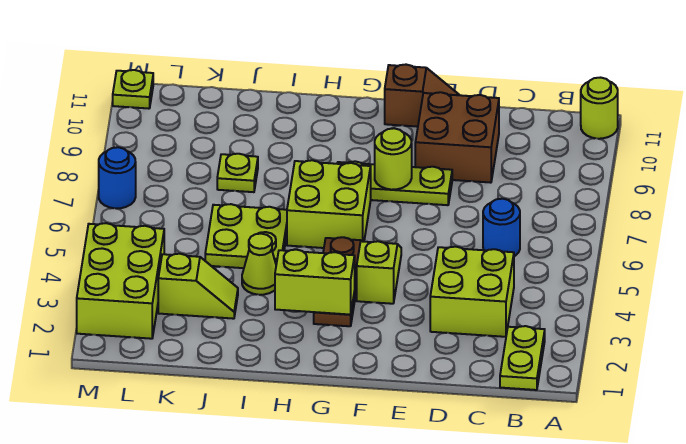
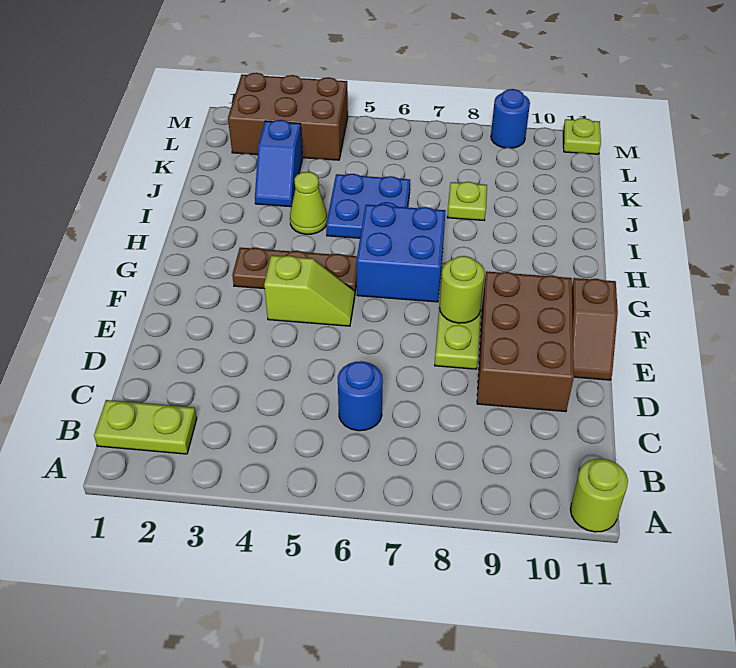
lime 2x2 brick [430,247,514,337] -> none
brown 2x2 brick [415,92,499,183] -> brown 2x3 brick [477,272,574,412]
lime 1x2 brick [275,250,355,315] -> none
lime 2x2 brick [287,160,371,248] -> blue 2x2 brick [357,204,445,302]
lime 2x2 plate [205,204,287,268] -> blue 2x2 plate [326,174,410,238]
lime 1x2 slope [158,254,238,319] -> blue 1x2 slope [255,120,303,207]
lime 2x3 brick [77,223,164,339] -> brown 2x3 brick [228,73,348,160]
blue 1x1 round brick [99,147,136,208] -> blue 1x1 round brick moved to [491,89,530,148]

